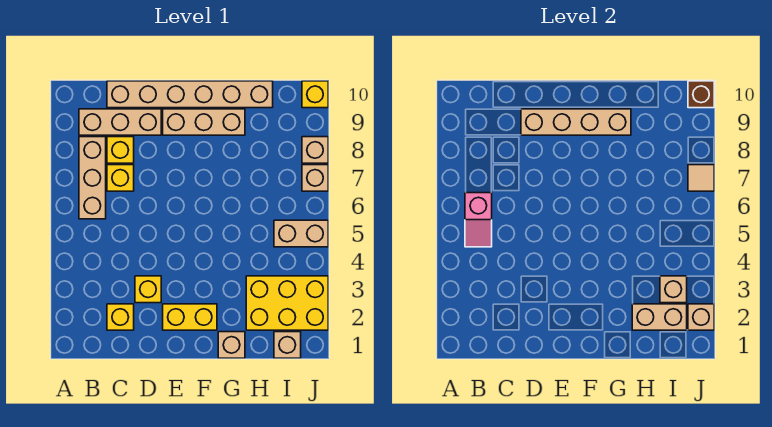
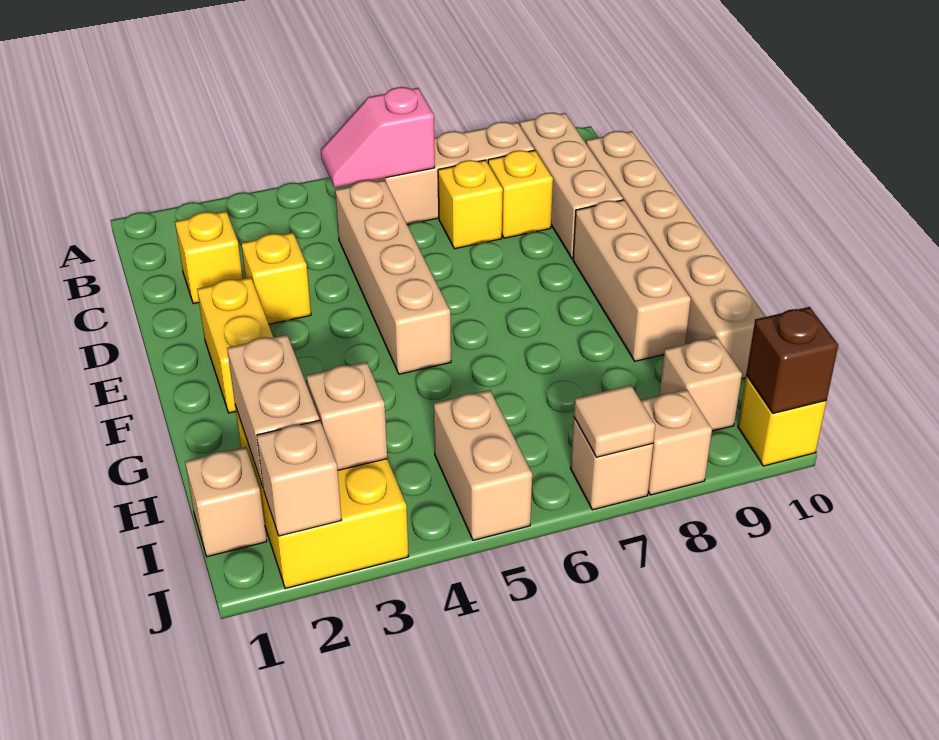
tan 1x4 brick [521,109,631,135] -> tan 1x4 brick moved to [335,180,451,374]
tan 1x1 brick [218,332,245,358] -> tan 1x1 brick moved to [659,337,742,431]

